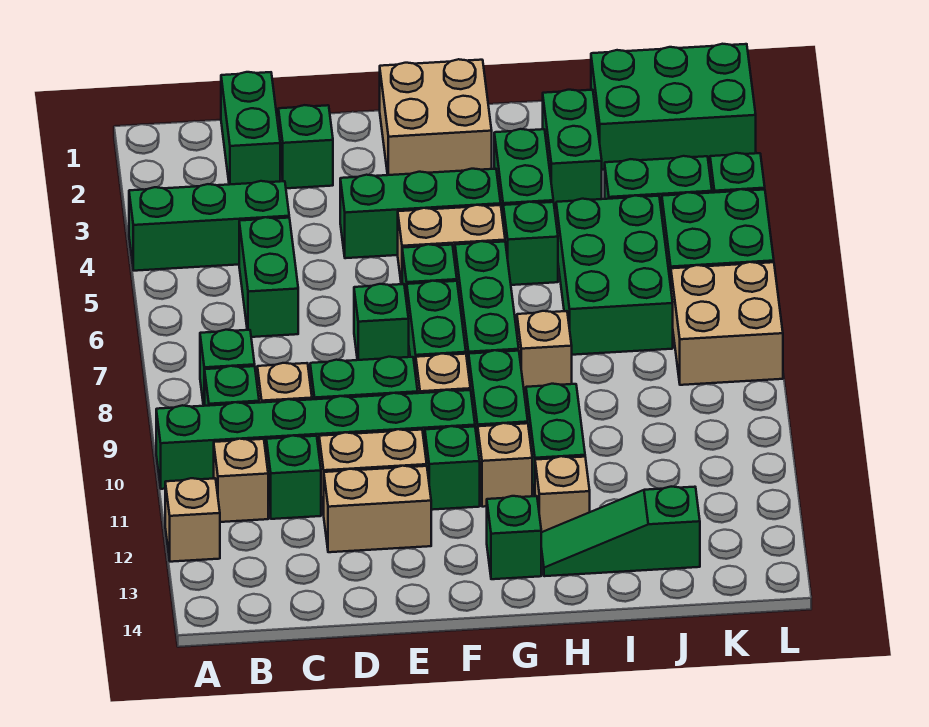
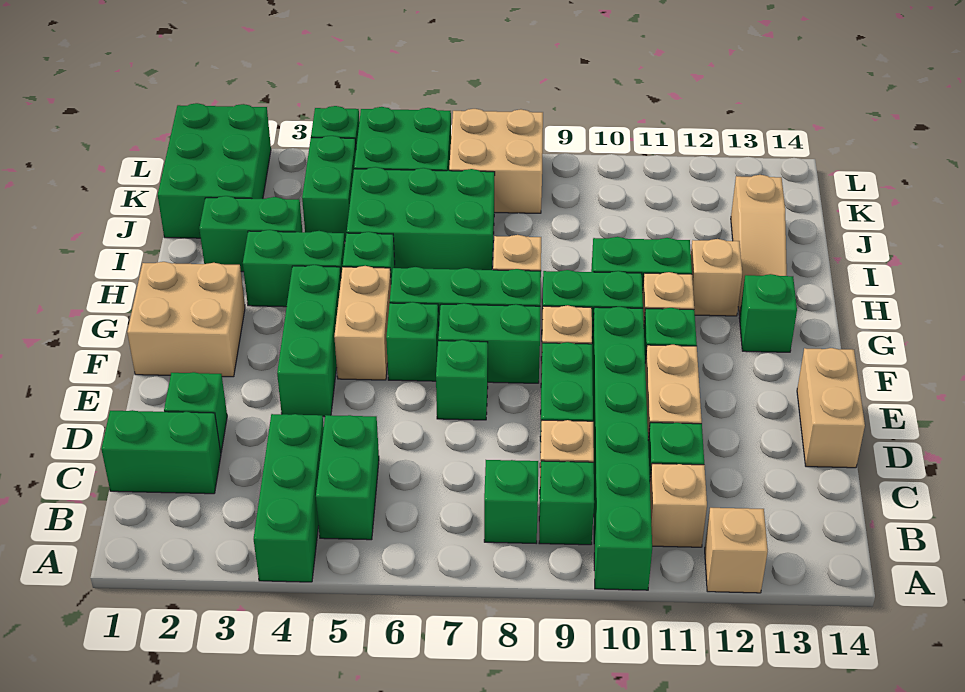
green 1x2 brick [239,217,298,337] -> green 1x2 brick turned to [316,415,379,540]
tan 1x2 brick [324,466,431,552] -> tan 1x2 brick moved to [797,348,865,468]
green 1x3 slope [541,487,700,576] -> tan 1x3 slope [731,175,787,316]

